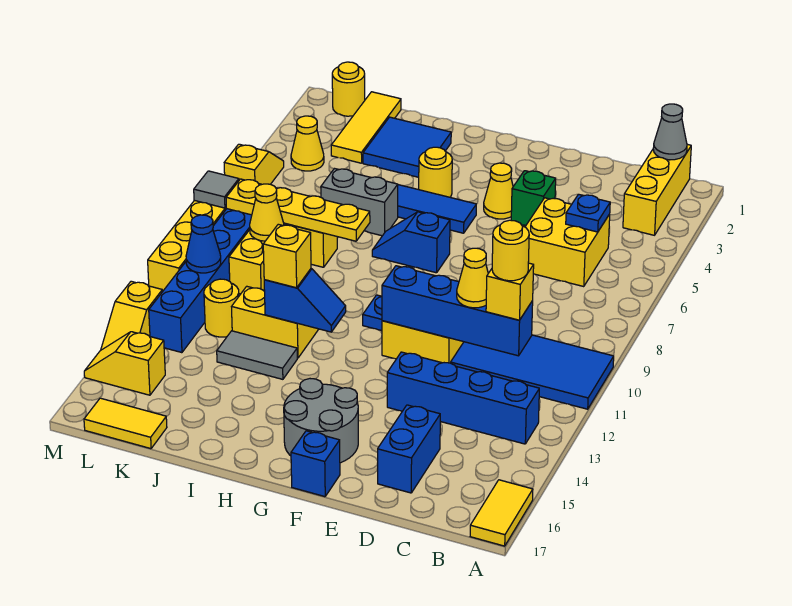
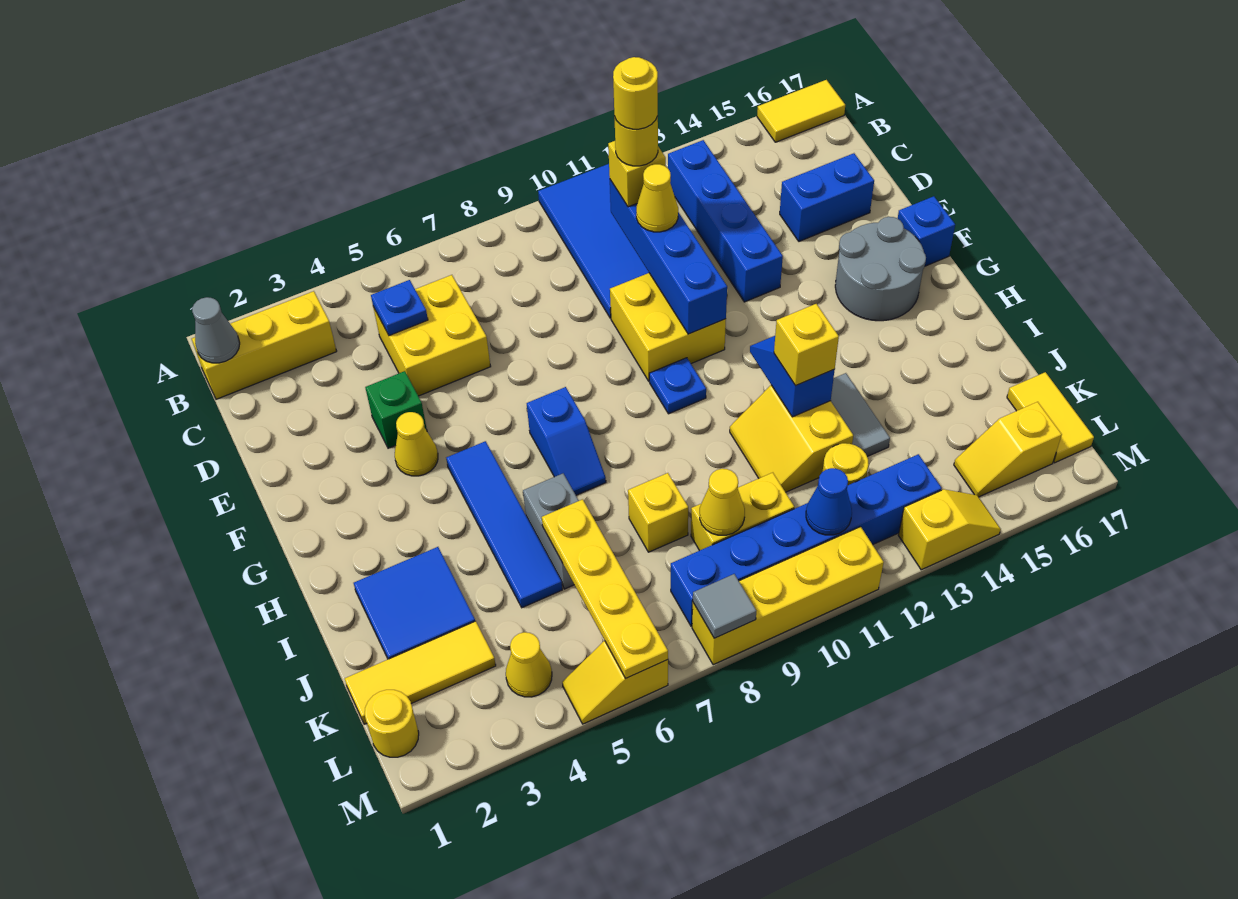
yellow 1x1 round brick [419,147,452,197] -> yellow 1x1 round brick moved to [613,57,658,129]
yellow 1x4 plate [226,179,370,241] -> yellow 1x4 plate moved to [542,499,668,678]
yellow 1x2 slope [84,332,165,395] -> yellow 1x2 slope turned to [954,402,1062,497]

